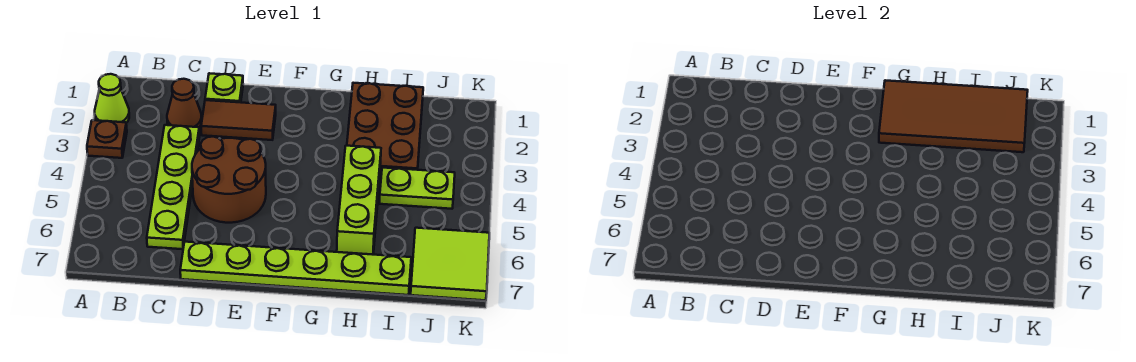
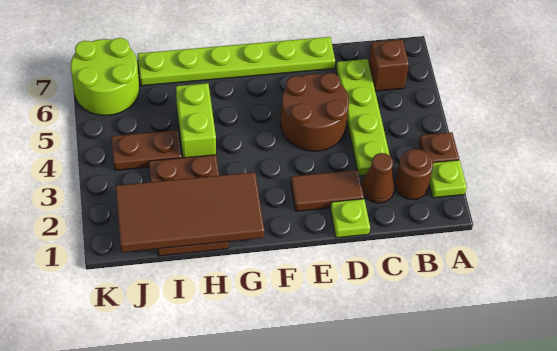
lime 1x1 cone [95,74,129,123] -> lime 1x1 plate [429,160,467,198]
none -> brown 1x1 round brick [395,149,433,200]
none -> brown 1x1 brick [369,40,409,91]
lime 1x3 brick [337,146,381,255] -> lime 1x2 brick [176,83,216,158]
lime 1x2 plate [379,168,455,209] -> brown 1x2 plate [111,130,182,170]
lime 2x2 tile [411,228,489,300] -> lime 2x2 round brick [71,38,139,115]

